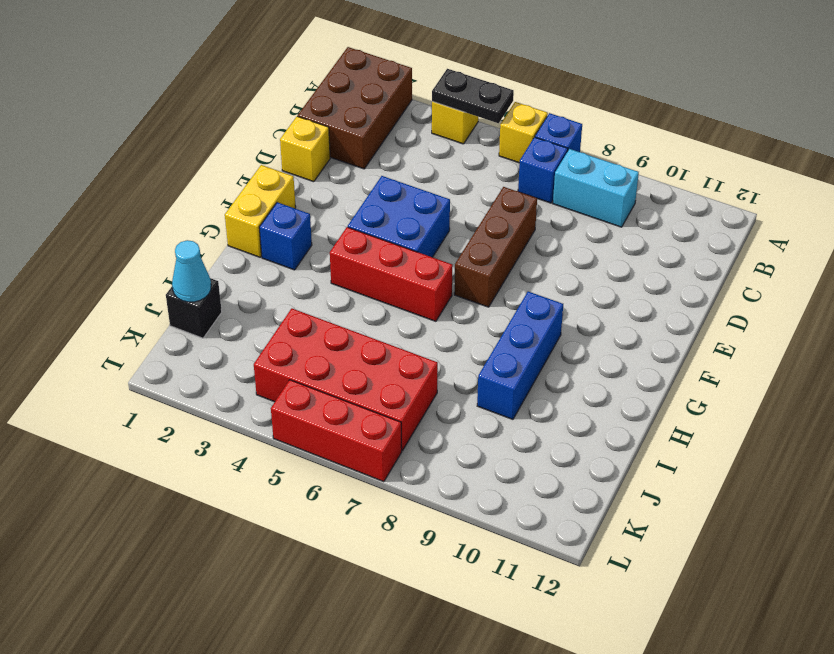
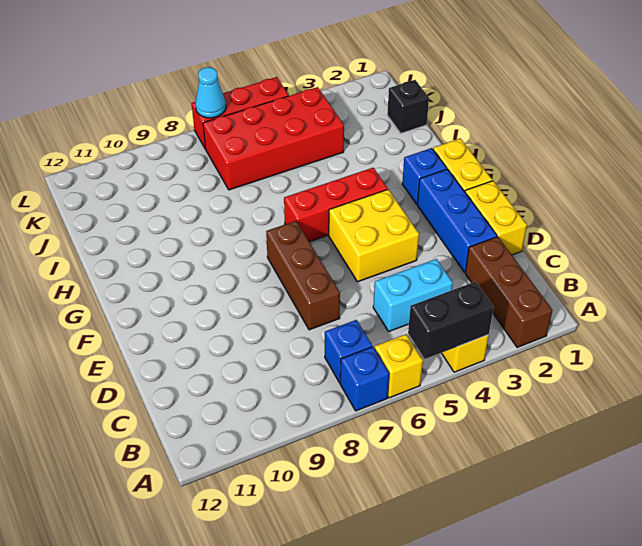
brown 2x3 brick [298,47,412,169] -> brown 1x3 brick [465,237,552,347]
black 1x2 plate [432,69,514,123] -> black 1x2 brick [408,282,494,359]
cyan 1x2 brick [553,149,639,227] -> cyan 1x2 brick moved to [373,259,453,332]
yellow 1x1 brick [280,116,330,182] -> yellow 1x2 brick [465,181,527,255]
blue 2x2 brick [348,176,450,257] -> yellow 2x2 brick [329,189,419,282]
blue 1x3 brick [477,292,563,419] -> blue 1x3 brick moved to [417,169,497,272]
cyan 1x1 cone [172,240,211,302] -> cyan 1x1 cone moved to [195,67,226,118]

